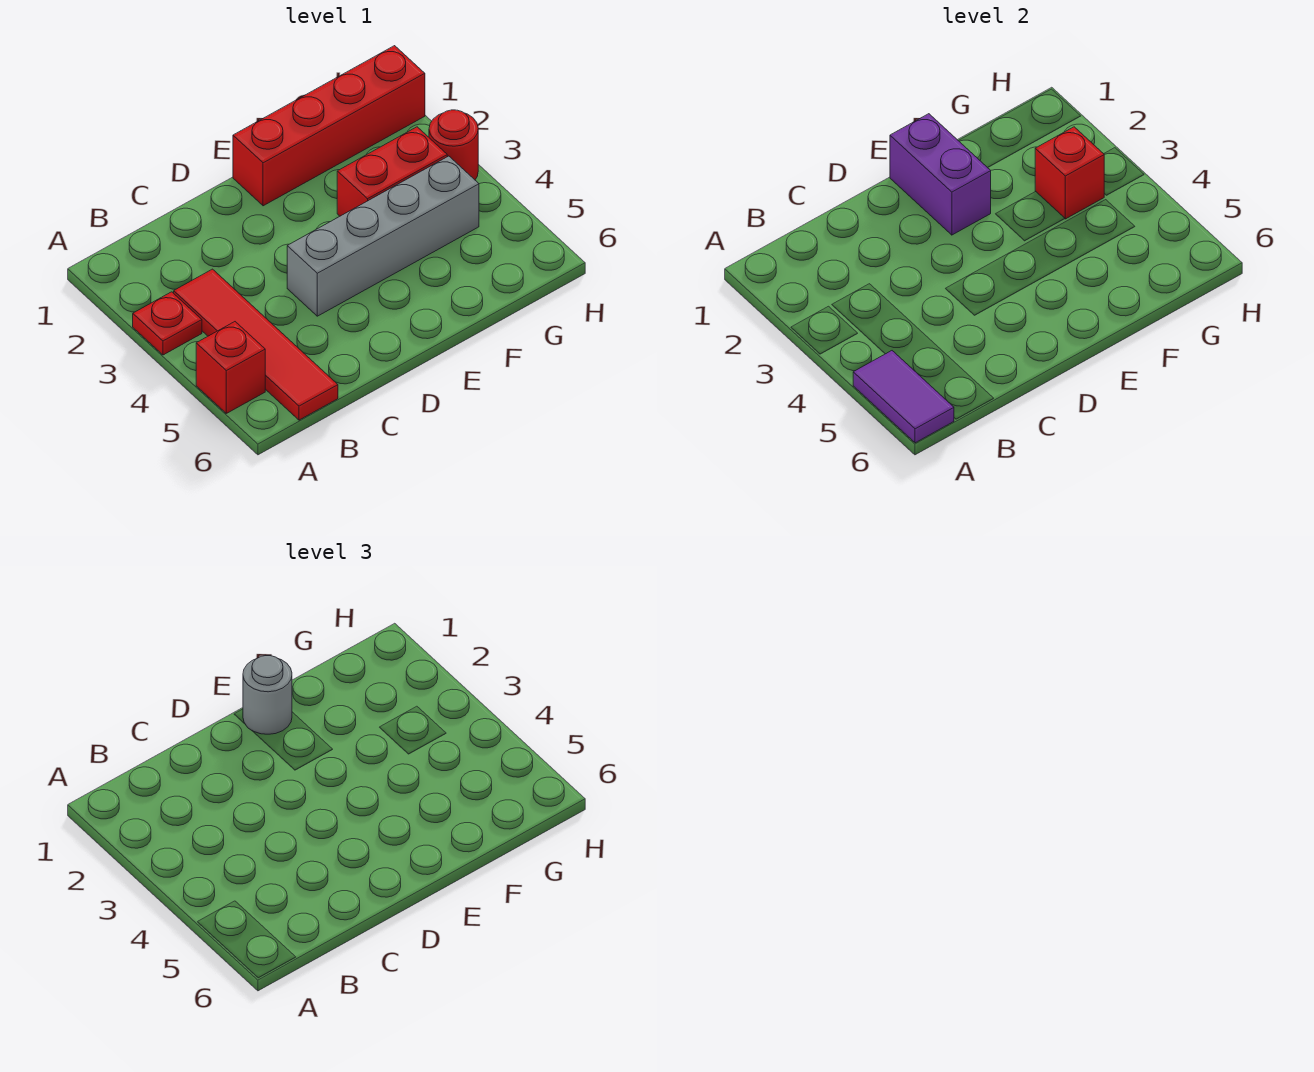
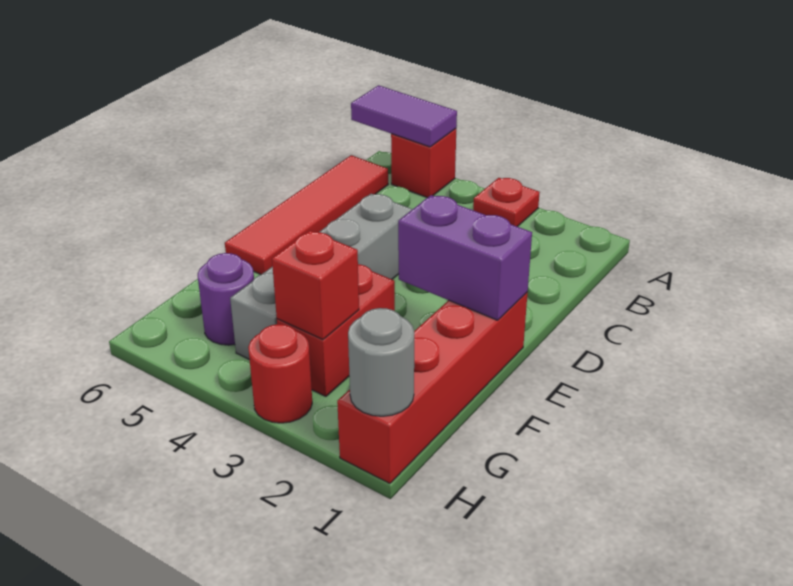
red 1x4 tile [174,269,338,420] -> red 1x4 tile turned to [225,155,388,274]
grey 1x1 round brick [243,656,292,734] -> grey 1x1 round brick moved to [348,308,414,416]
none -> purple 1x1 round brick [198,253,254,345]

